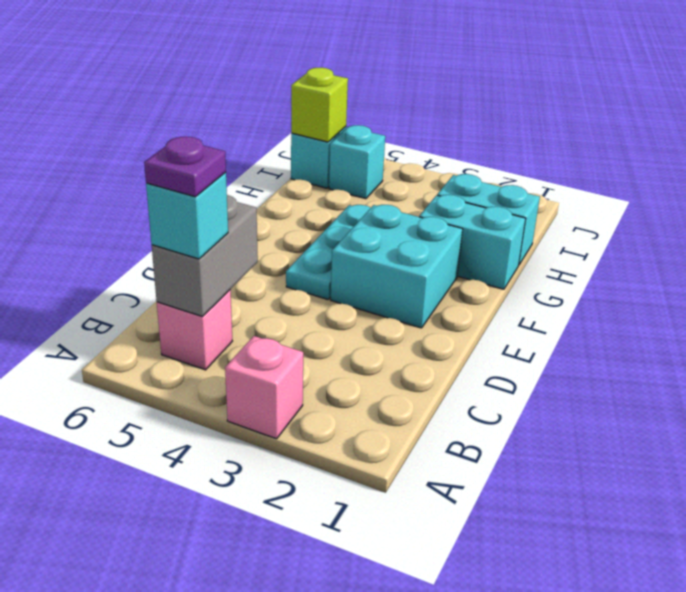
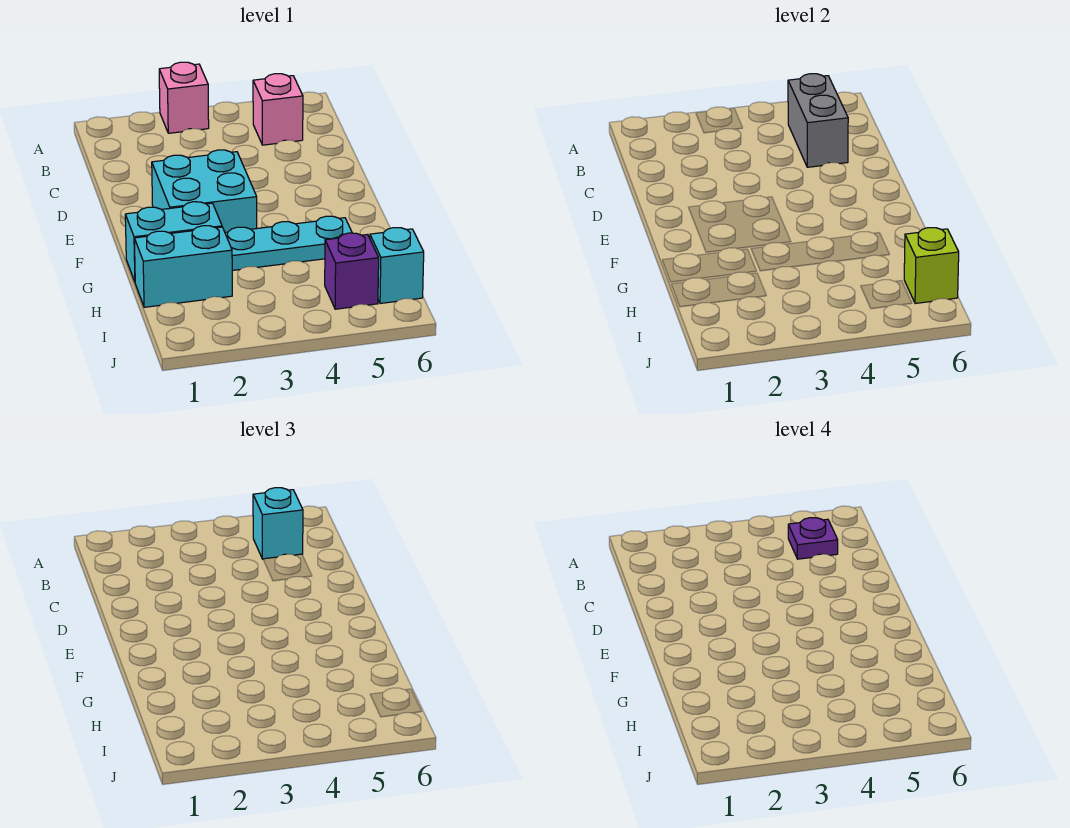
cyan 1x3 plate [286,205,370,299] -> cyan 1x3 plate turned to [225,216,352,270]
cyan 1x1 brick [329,125,385,199] -> purple 1x1 brick [325,233,379,309]

